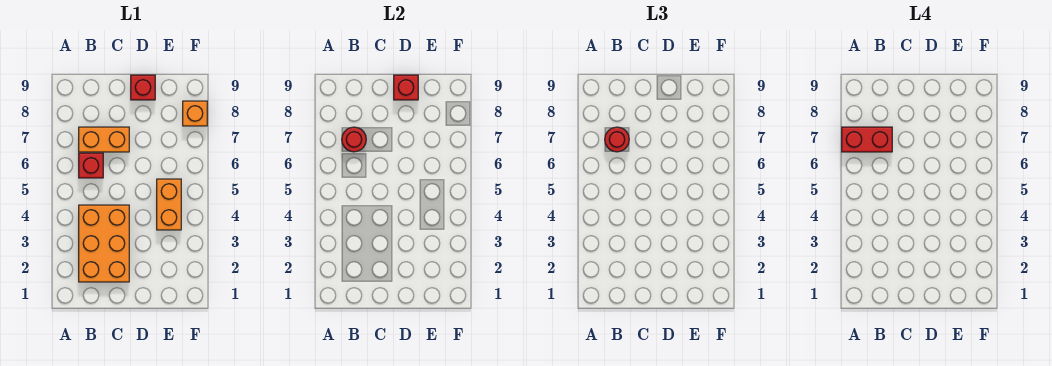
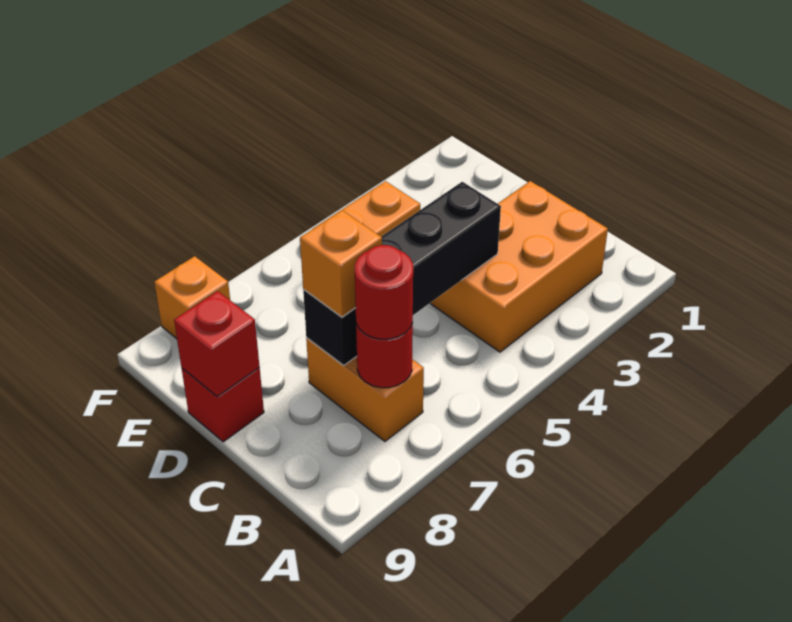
red 1x2 brick [842,127,892,152] -> none
red 1x1 brick [79,153,103,178] -> none
none -> black 1x4 brick [303,182,501,366]
none -> orange 1x1 brick [300,210,382,317]

